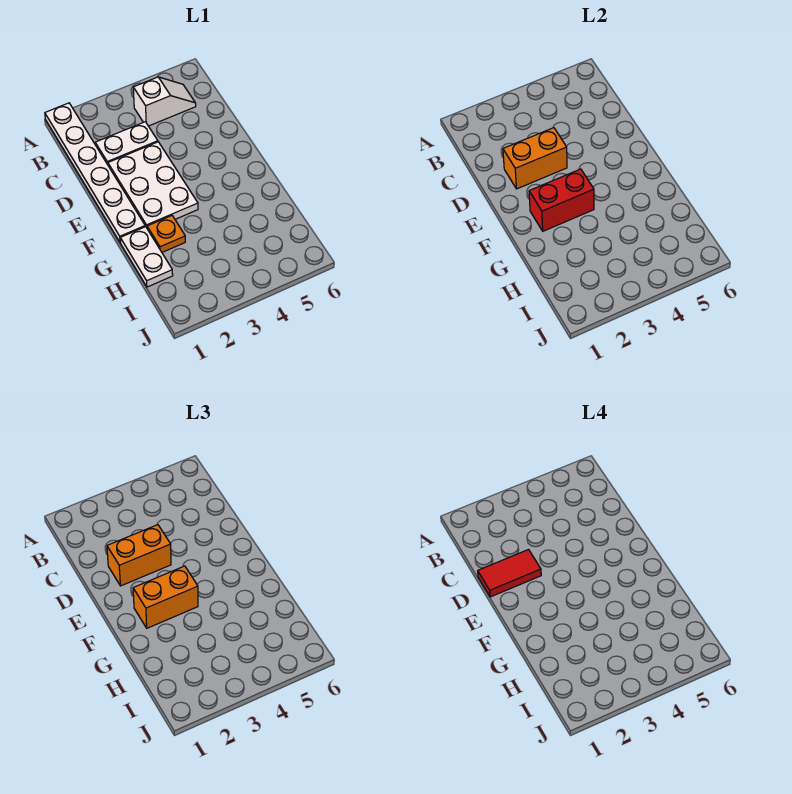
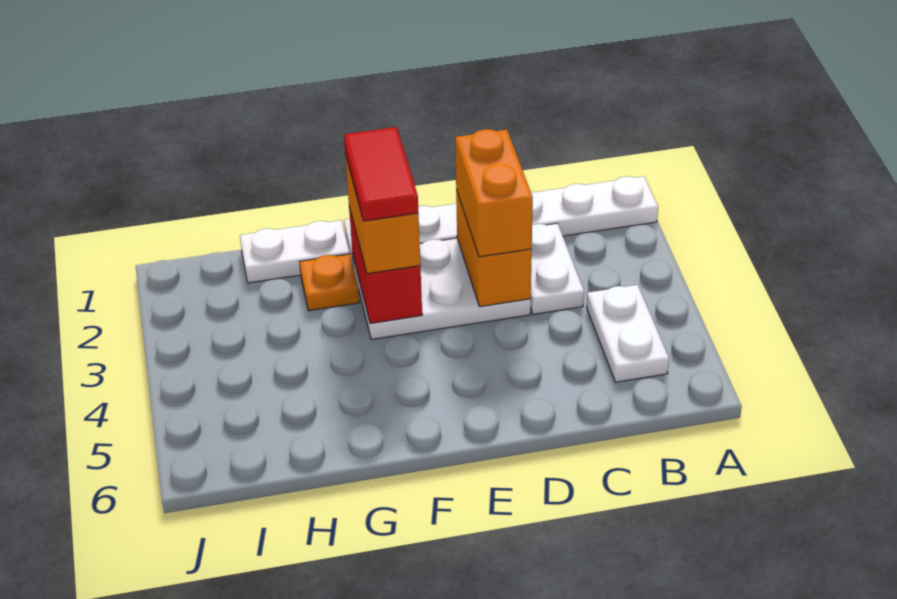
white 1x2 slope [133,77,196,126] -> white 1x2 plate [587,285,669,382]
red 1x2 tile [478,550,541,597] -> red 1x2 tile moved to [344,127,418,221]

